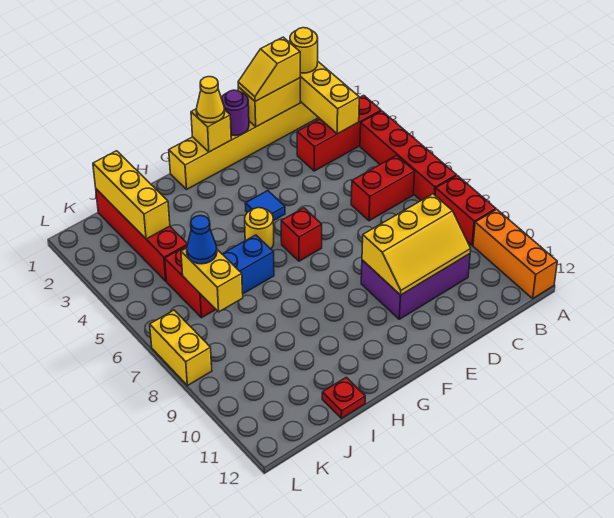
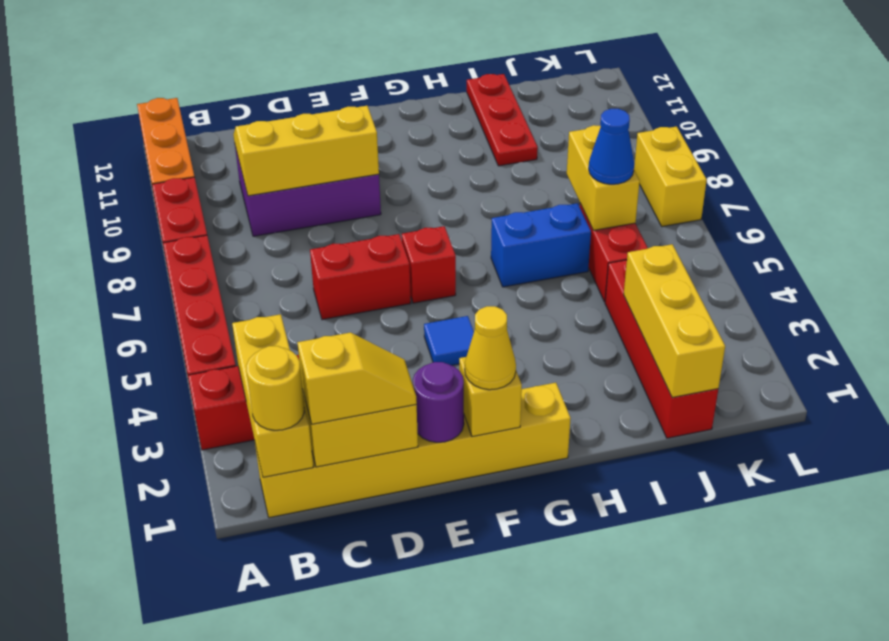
red 1x2 brick [351,155,415,221] -> red 1x2 brick moved to [310,234,411,320]
yellow 1x1 round brick [245,208,274,249] -> none
red 1x1 plate [322,377,365,418] -> red 1x3 plate [467,74,538,166]

